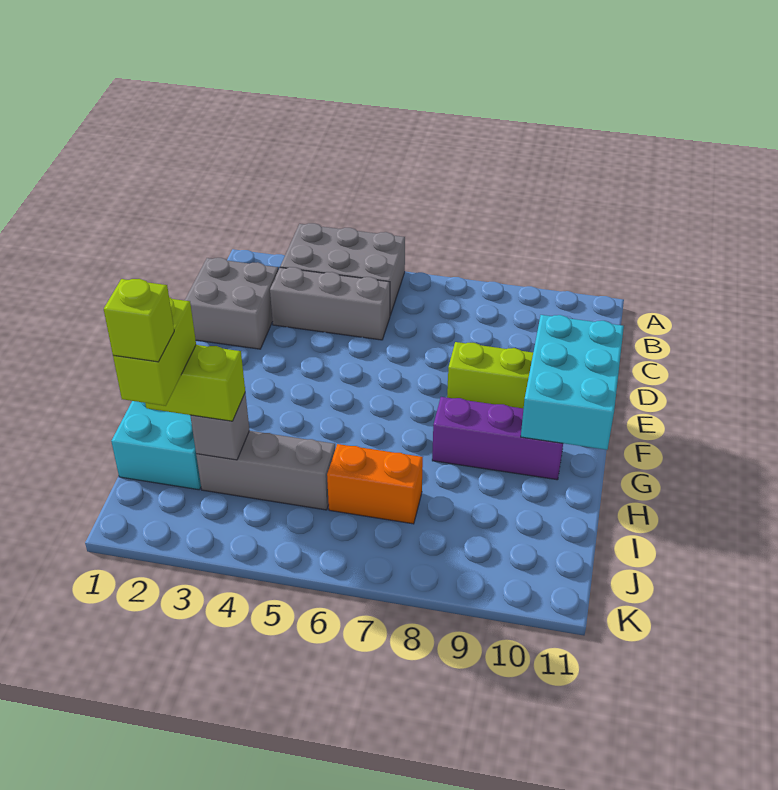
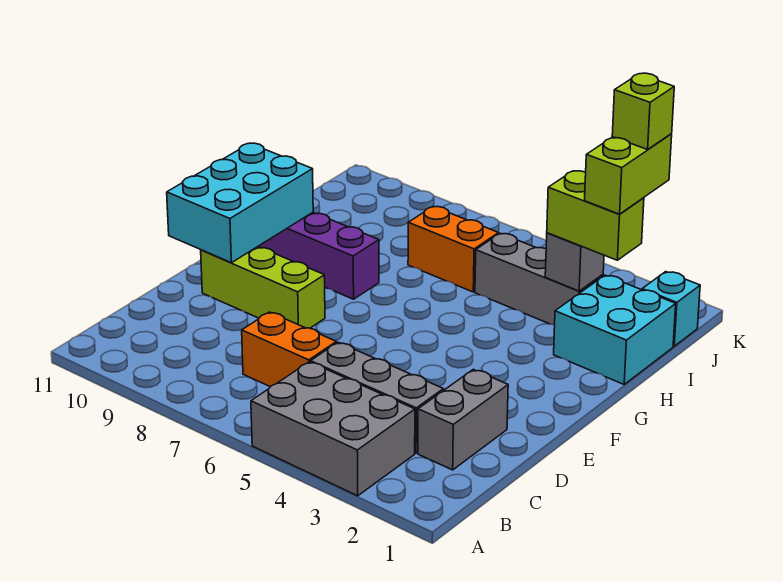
grey 2x2 brick [185,258,278,349] -> grey 1x2 brick [418,369,508,470]
none -> orange 1x2 brick [242,312,336,387]
none -> cyan 1x1 brick [642,272,700,346]

